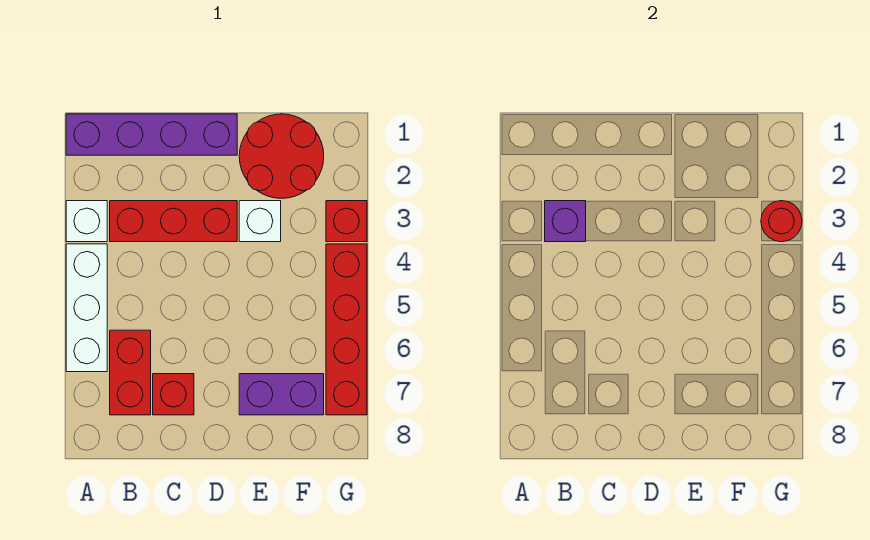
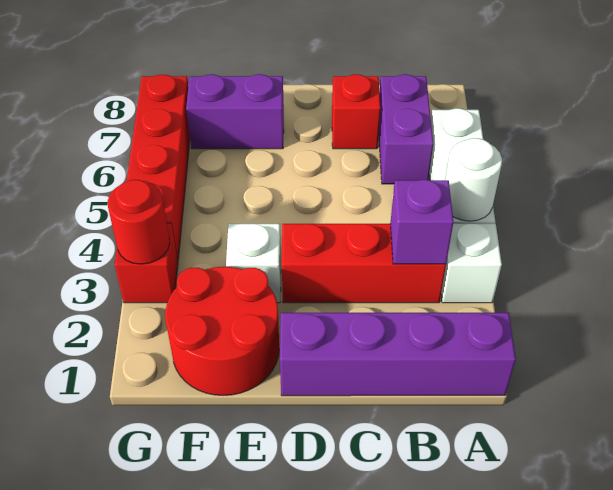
none -> white 1x1 round brick [445,138,502,221]
red 1x2 brick [110,330,151,415] -> purple 1x2 brick [379,74,433,184]

